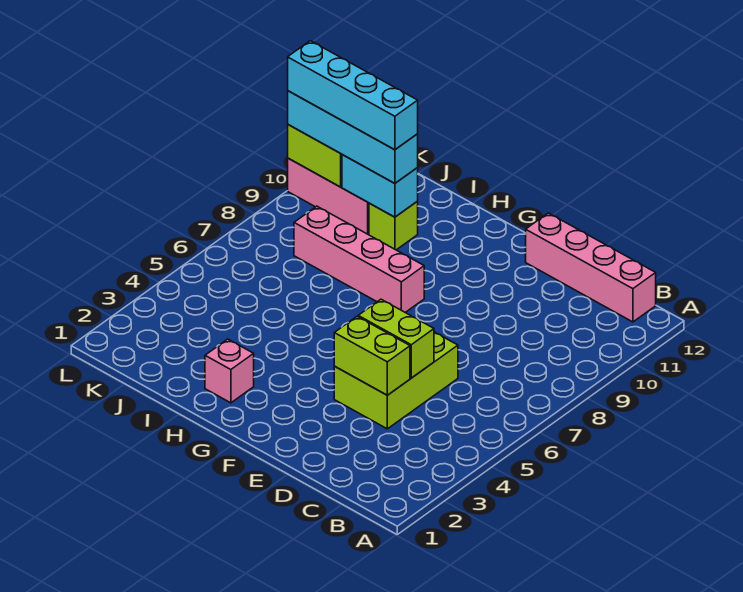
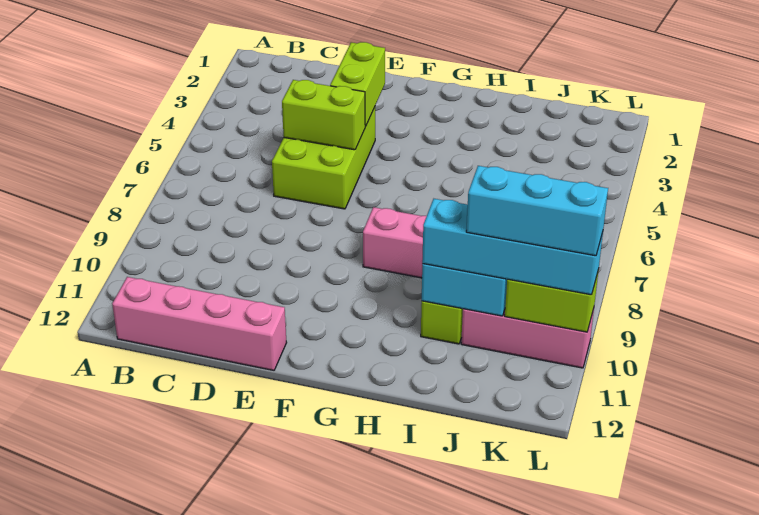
lime 1x2 brick [334,316,410,395] -> lime 1x2 brick turned to [330,42,385,126]
pink 1x1 brick [205,339,254,403] -> none
cyan 1x4 brick [288,41,418,150] -> cyan 1x3 brick [466,166,608,256]

